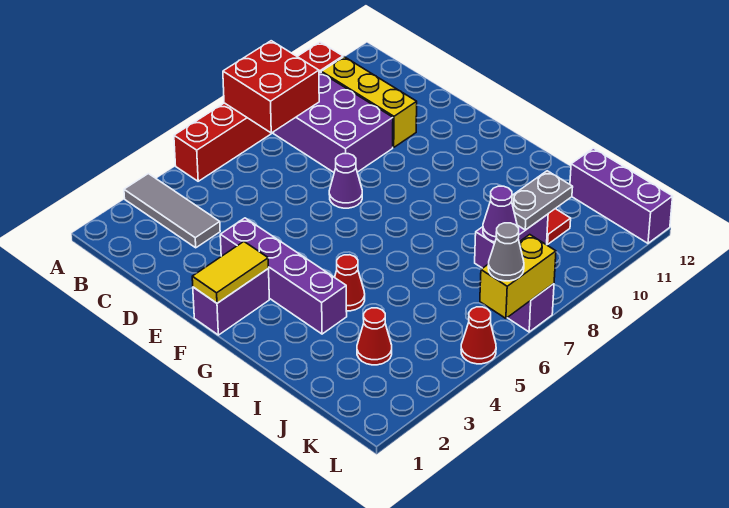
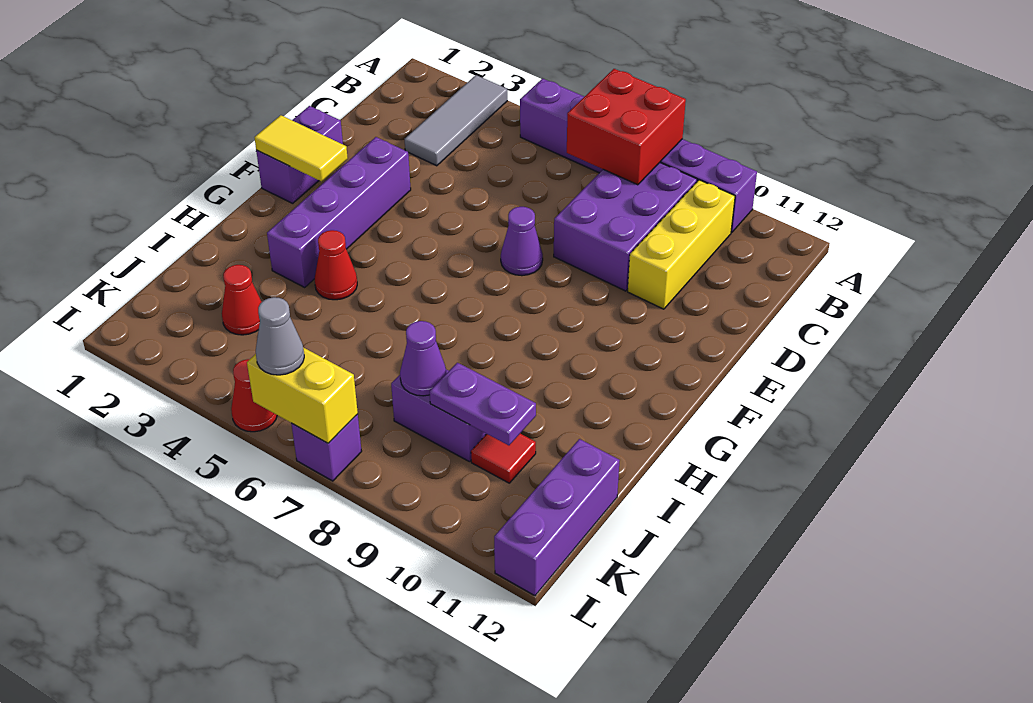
red 1x6 brick [174,42,343,181] -> purple 1x6 brick [520,79,757,232]
purple 1x2 brick [193,269,269,335] -> purple 1x2 brick turned to [256,106,343,203]
grey 1x2 plate [512,171,573,230] -> purple 1x2 plate [430,363,536,445]

